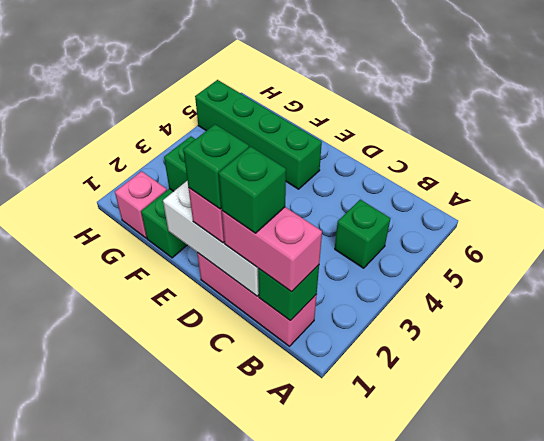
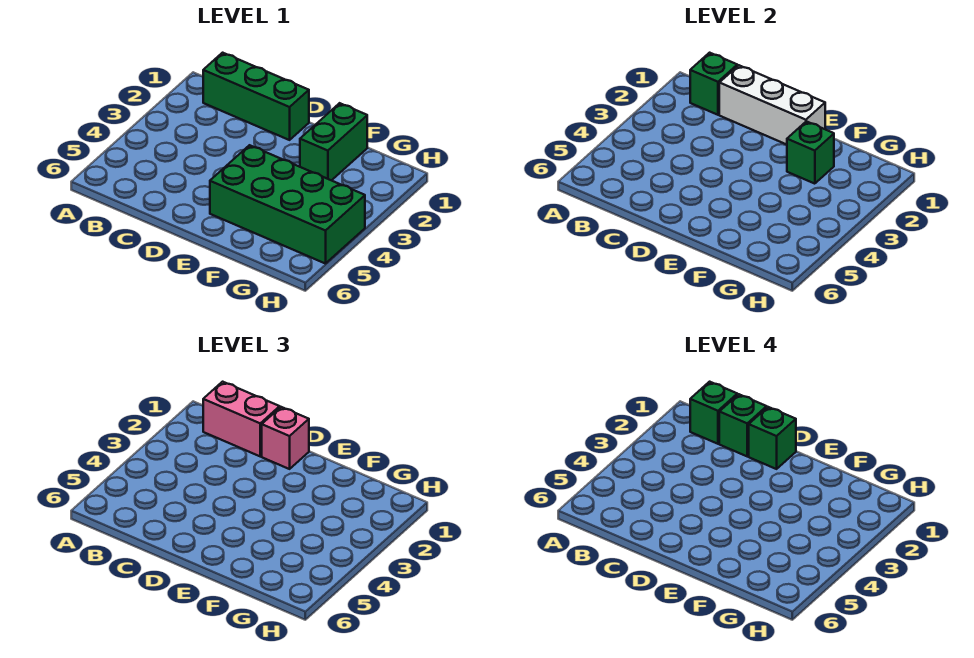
pink 1x3 brick [197,253,317,346] -> green 1x3 brick [203,53,309,140]
green 1x1 brick [335,200,390,268] -> green 1x1 brick moved to [690,382,737,444]
green 1x4 brick [195,80,322,189] -> green 2x4 brick [210,145,365,264]
pink 1x1 brick [115,171,167,238] -> none

